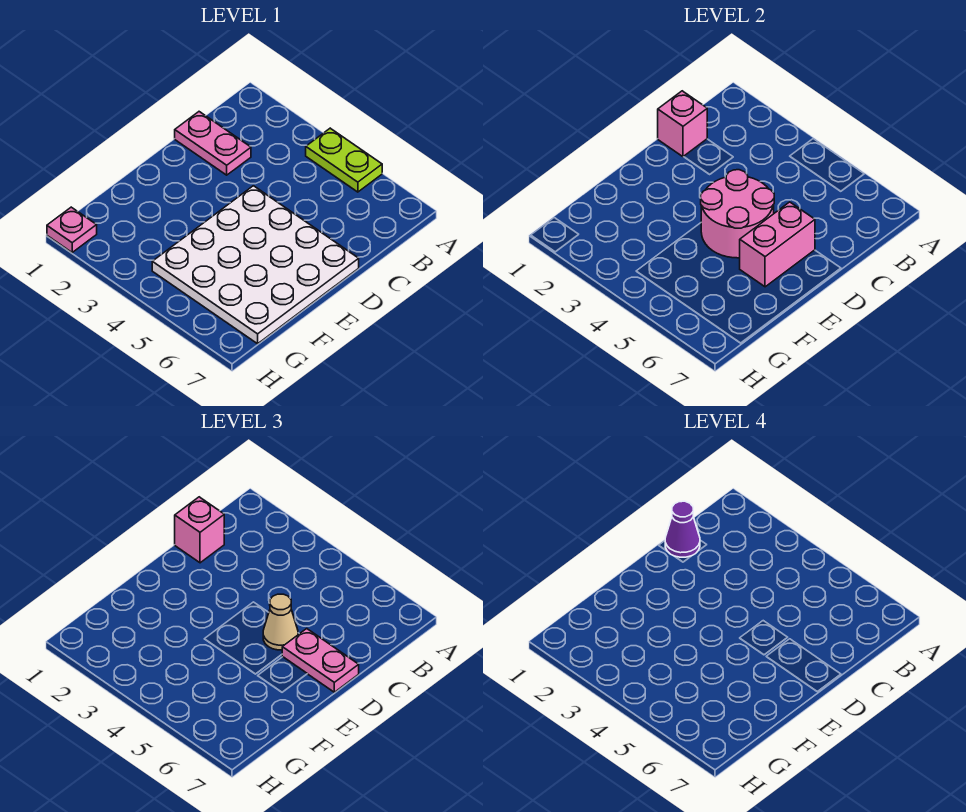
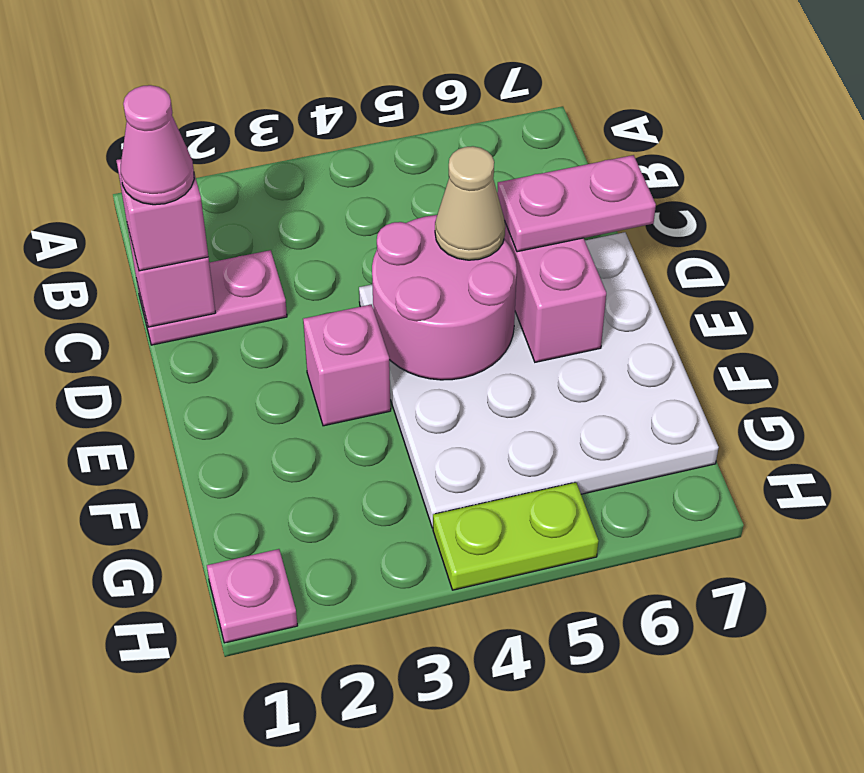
lime 1x2 plate [306,128,382,192] -> lime 1x2 plate moved to [433,482,598,590]
purple 1x1 cone [665,501,700,557] -> pink 1x1 cone [121,85,194,205]
none -> pink 1x1 brick [303,304,391,426]

